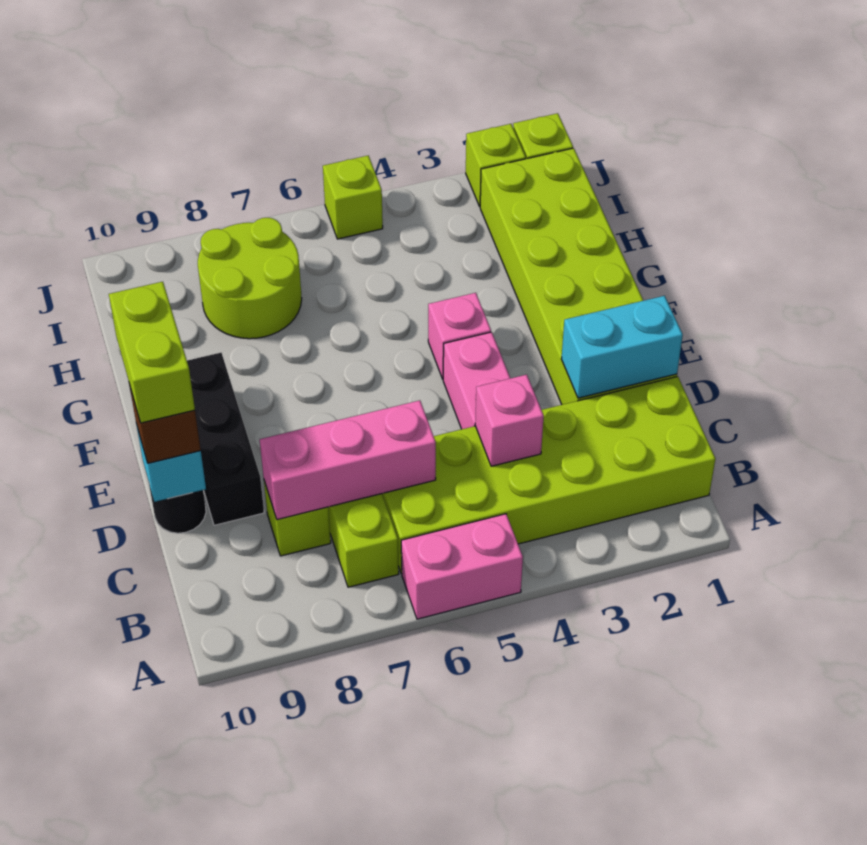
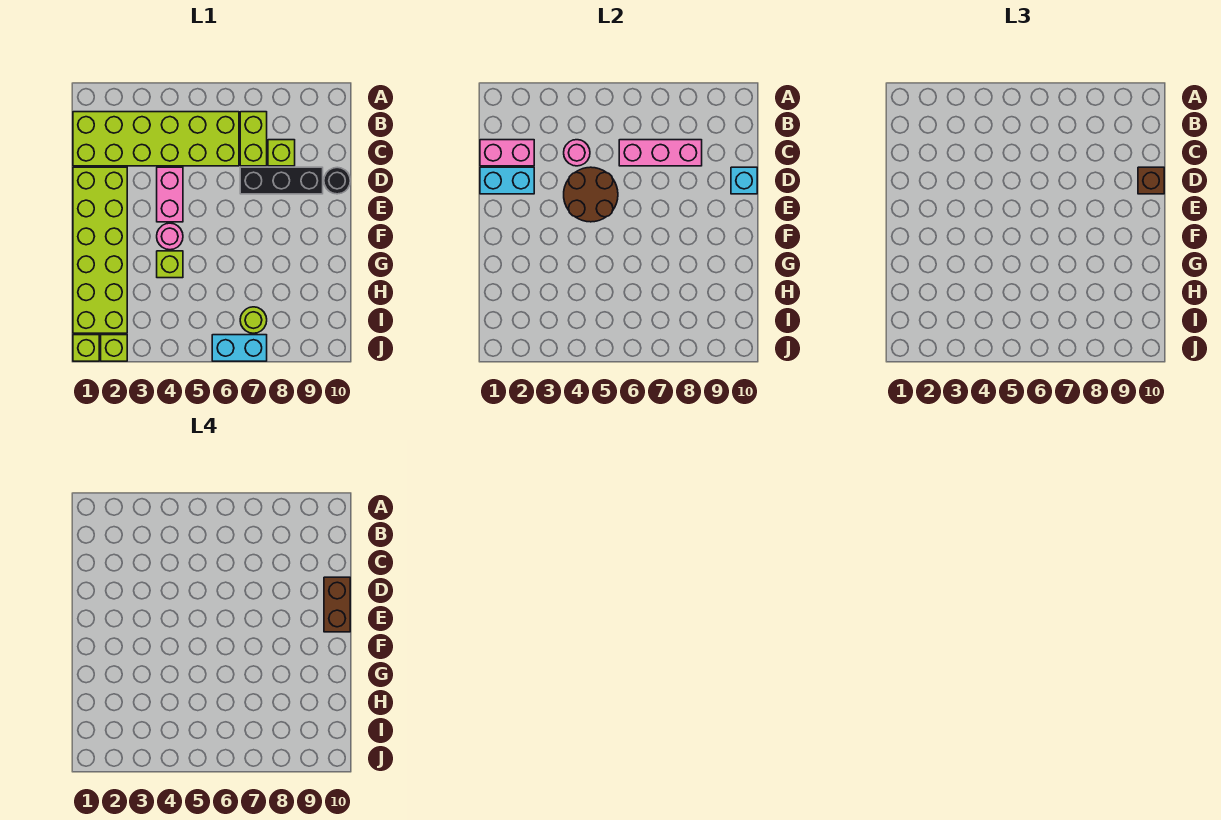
pink 1x2 brick [401,514,523,619] -> pink 1x2 brick moved to [480,140,534,166]
pink 1x1 brick [475,375,544,466] -> pink 1x1 round brick [564,140,590,166]
none -> brown 2x2 round brick [564,167,618,222]
black 1x3 brick [187,353,264,525] -> black 1x3 brick turned to [240,167,323,194]
lime 1x2 brick [109,282,195,423] -> brown 1x2 brick [324,577,350,632]
pink 1x1 brick [428,293,491,379] -> pink 1x1 round brick [157,223,183,250]
lime 2x2 round brick [198,218,302,339] -> lime 1x1 round brick [240,307,267,333]
lime 1x1 brick [323,156,383,239] -> lime 1x1 brick moved to [157,251,183,278]
none -> cyan 1x2 brick [212,335,267,361]

